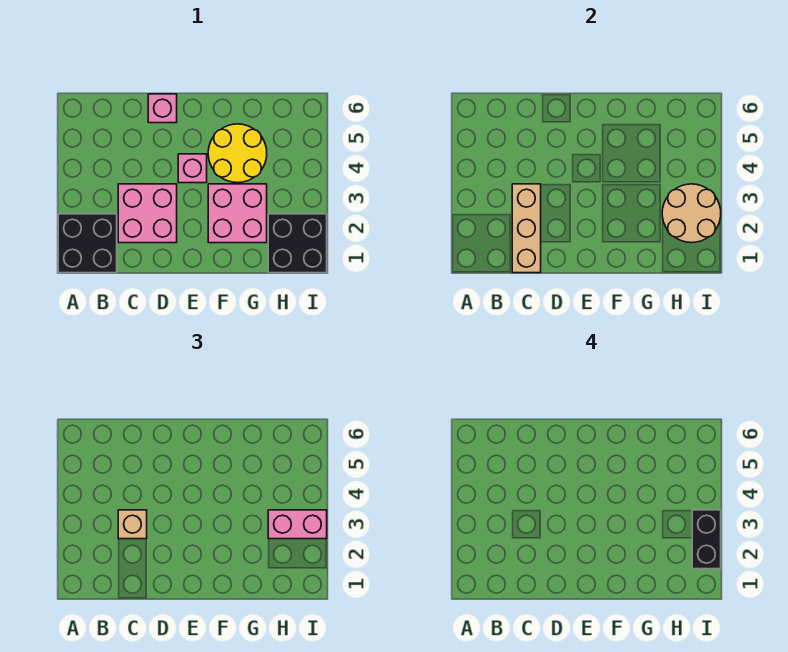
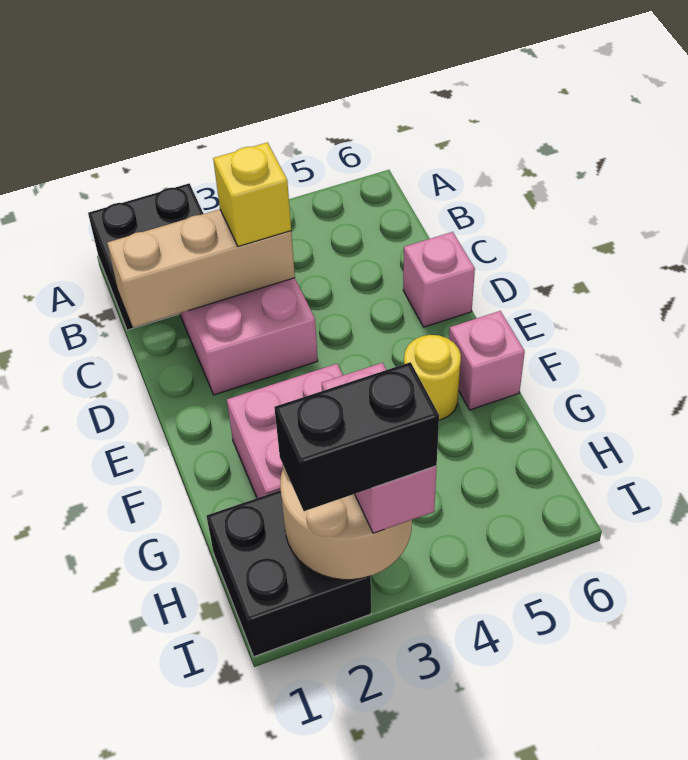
tan 1x1 brick [118,510,147,539] -> yellow 1x1 brick [213,142,291,247]
pink 1x1 brick [178,154,207,183] -> pink 1x1 brick moved to [449,311,525,410]
yellow 2x2 round brick [208,124,267,183] -> yellow 1x1 round brick [404,335,461,420]

